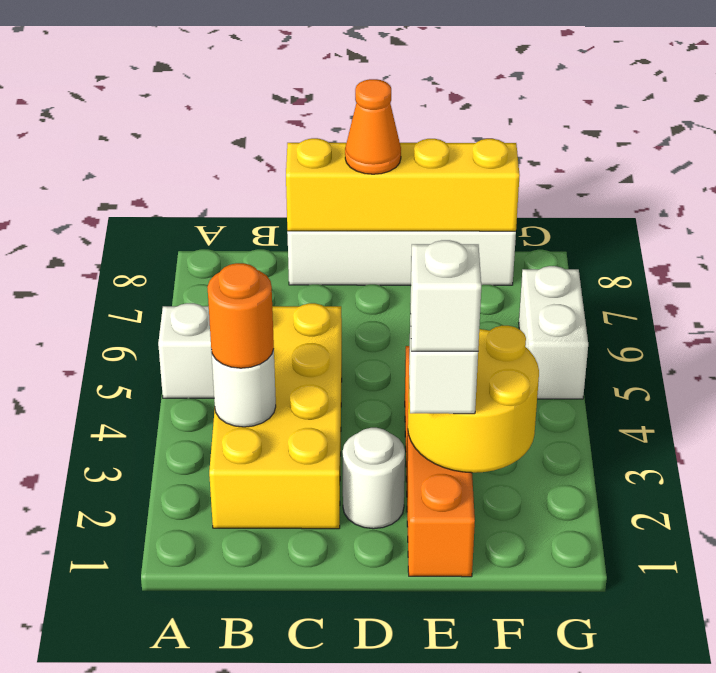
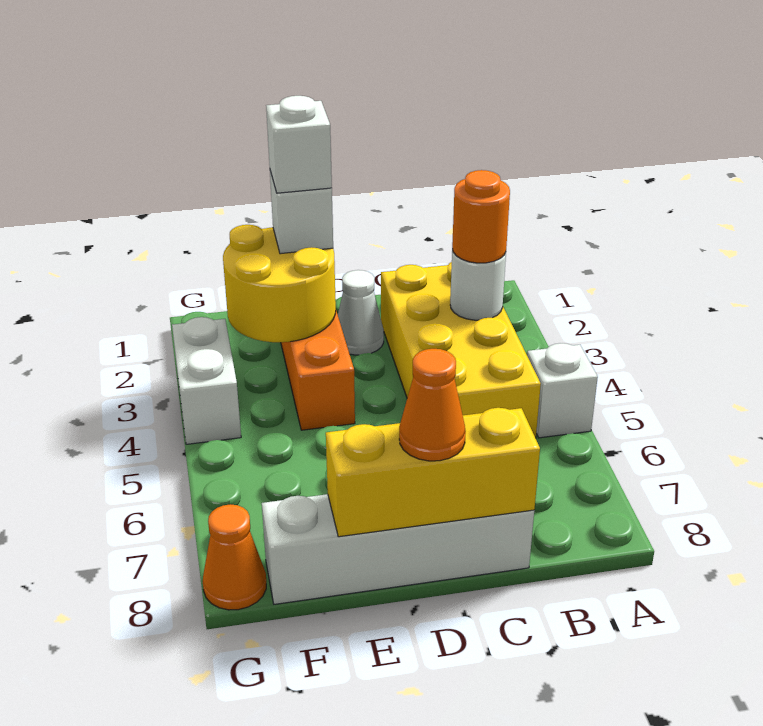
yellow 1x4 brick [286,138,520,231] -> yellow 1x3 brick [326,408,540,537]
white 1x1 round brick [343,428,405,529] -> white 1x1 cone [338,270,384,355]
white 1x2 brick [519,266,588,399] -> white 1x2 brick moved to [172,317,241,444]
none -> orange 1x1 cone [203,504,266,610]

